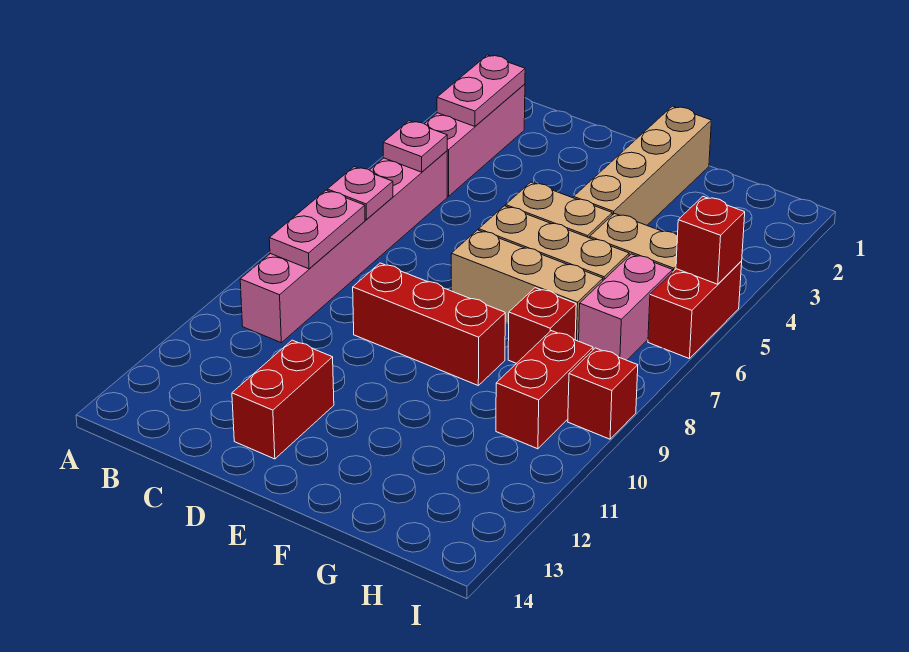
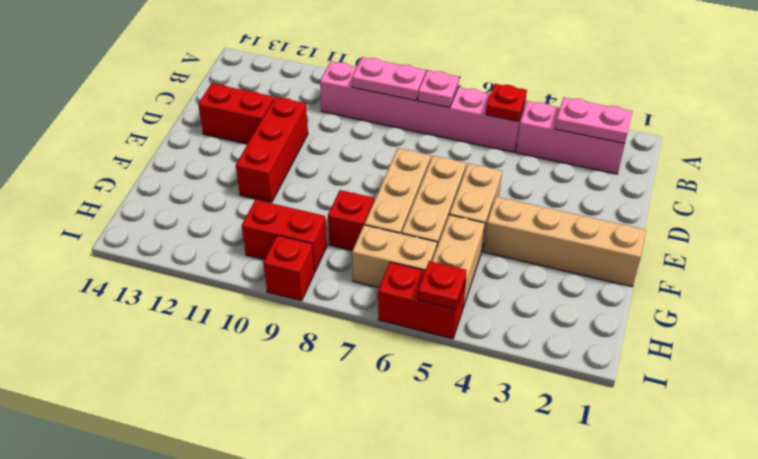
pink 1x1 plate [383,121,447,172] -> red 1x1 plate [486,84,527,122]
red 1x3 brick [353,263,505,385] -> red 1x3 brick moved to [236,97,308,203]
pink 1x2 brick [579,254,673,360] -> tan 1x2 brick [352,225,437,288]
red 1x1 brick [676,197,745,284] -> red 1x1 plate [418,261,467,309]

